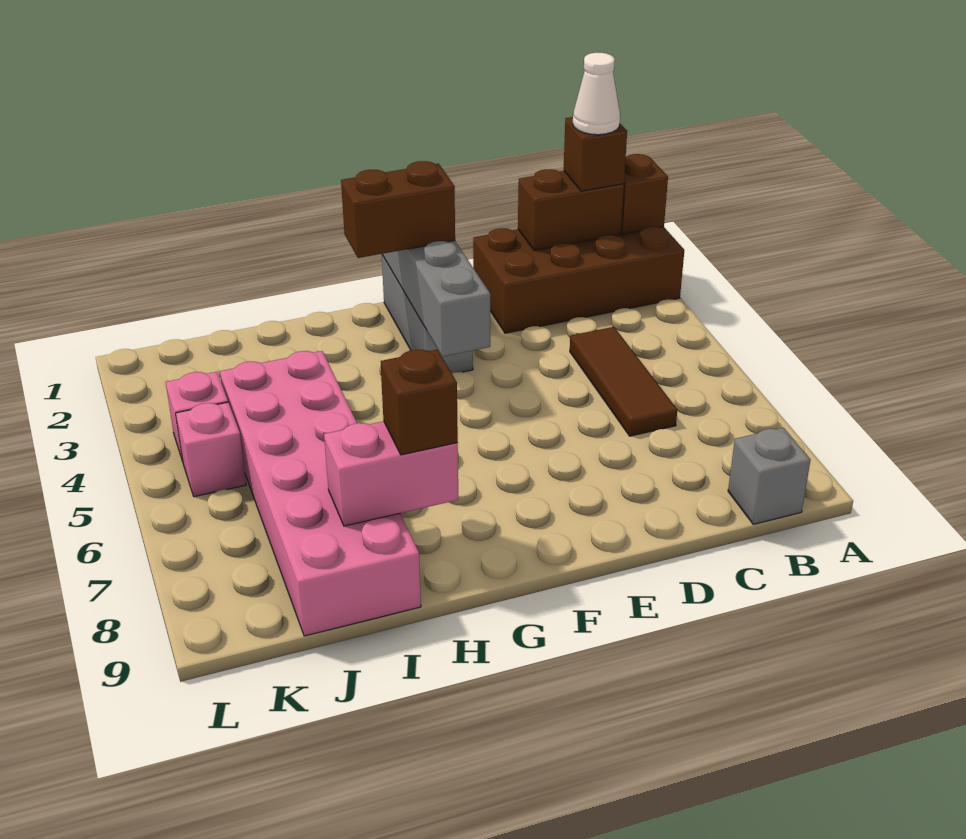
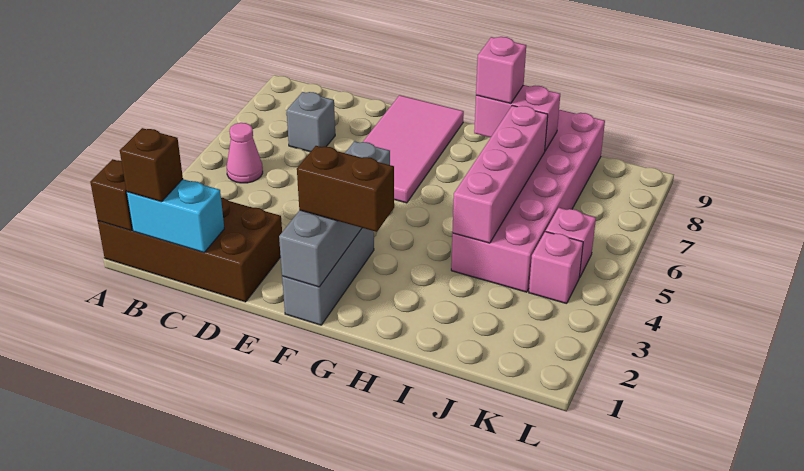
brown 1x2 brick [518,169,624,251] -> cyan 1x2 brick [127,179,224,252]
white 1x1 cone [573,53,620,135] -> none
none -> pink 1x1 cone [227,123,263,183]
grey 1x1 brick [728,428,811,524] -> grey 1x1 brick moved to [286,92,335,152]
brown 1x3 tile [570,327,677,436] -> none
none -> pink 2x4 tile [363,95,464,203]
brown 1x1 brick [381,349,458,455] -> pink 1x1 brick [476,37,526,103]
none -> pink 1x4 brick [452,105,548,243]

